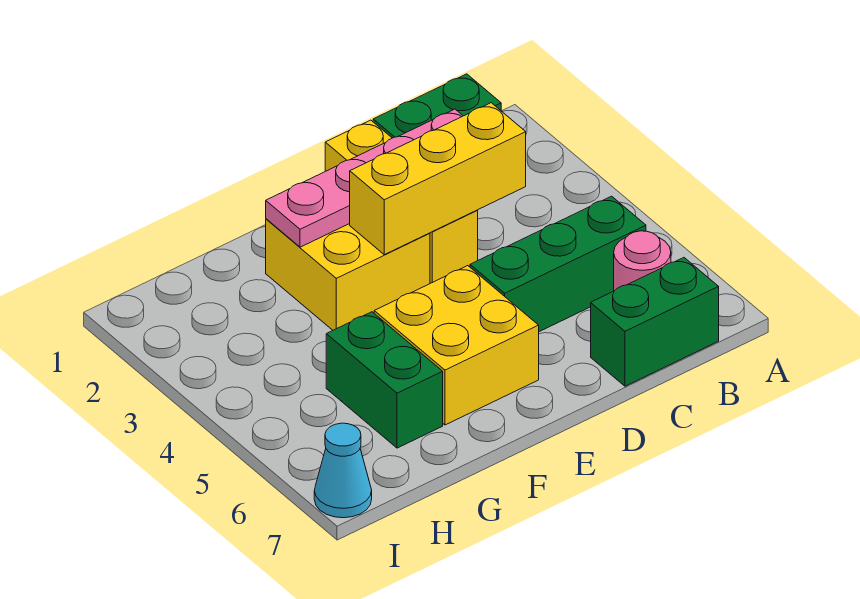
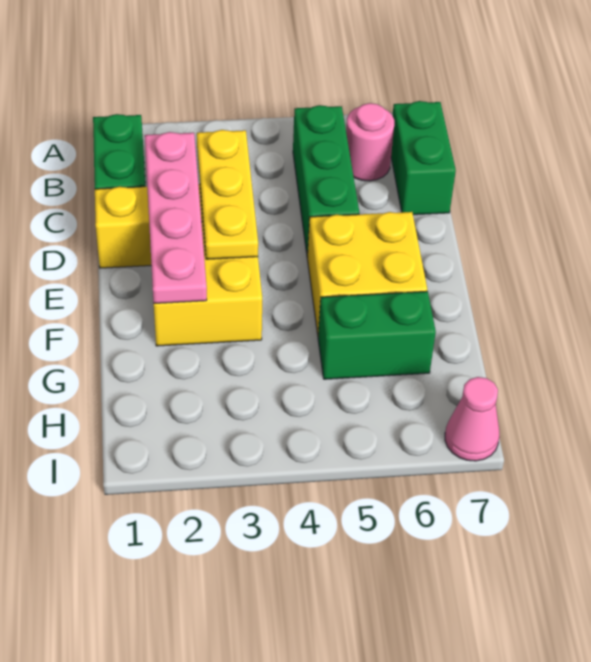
yellow 1x3 brick [350,103,526,255] -> yellow 1x3 plate [197,130,258,259]
cyan 1x1 cone [314,423,372,518] -> pink 1x1 cone [445,377,500,461]

